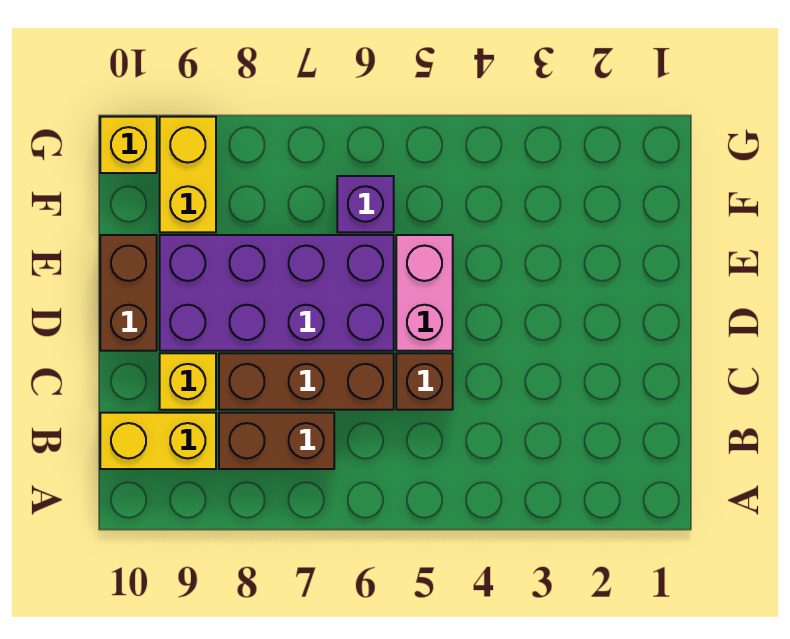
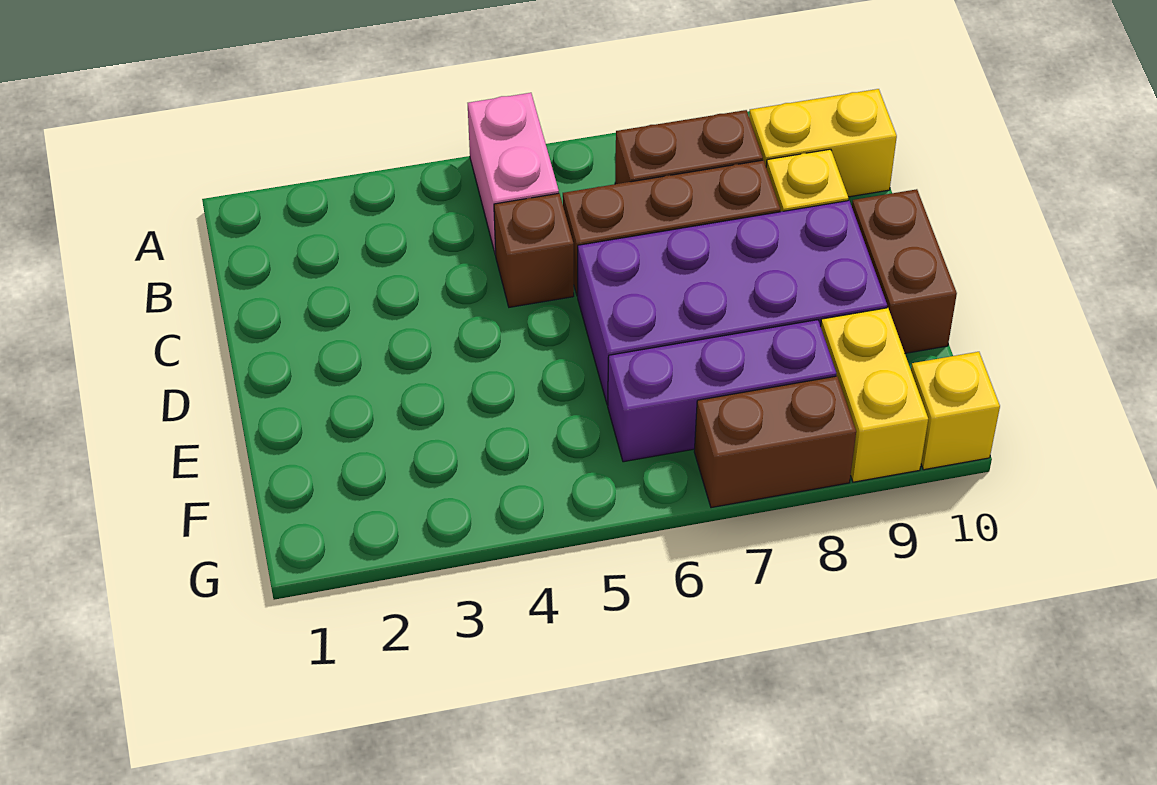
pink 1x2 brick [396,235,453,351] -> pink 1x2 brick moved to [468,93,559,255]
purple 1x1 brick [337,176,394,232] -> purple 1x3 brick [608,320,836,462]
none -> brown 1x2 brick [694,376,856,508]

